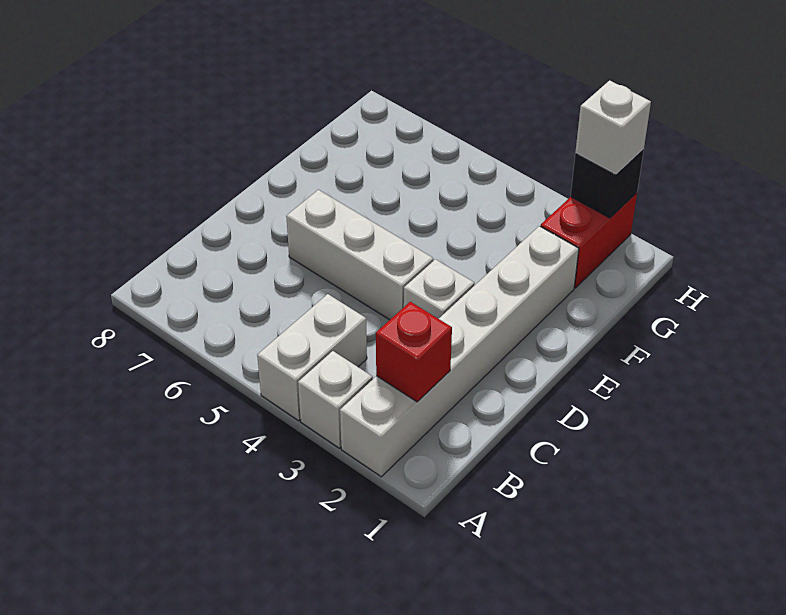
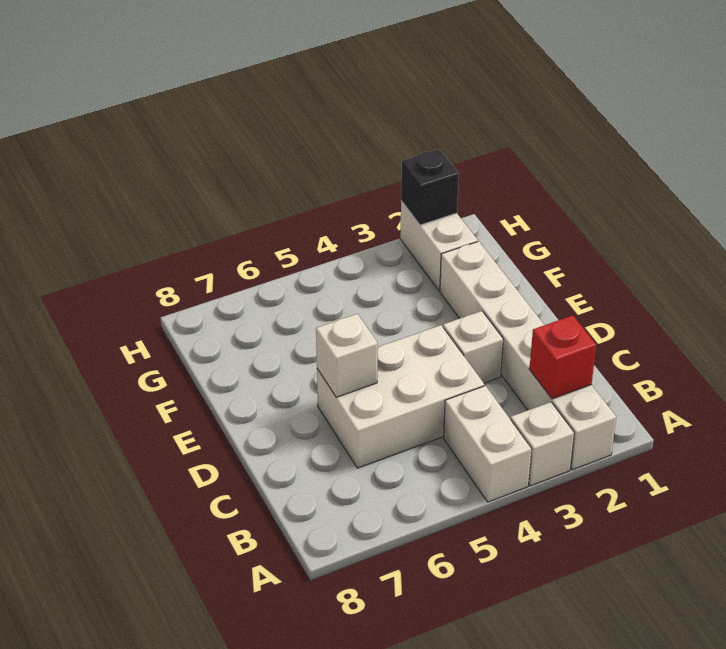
white 1x3 brick [286,190,433,320] -> white 2x3 brick [317,325,484,468]
red 1x2 brick [541,193,637,288] -> white 1x2 brick [400,201,478,291]
white 1x1 brick [576,80,651,174] -> white 1x1 brick moved to [316,314,378,397]

